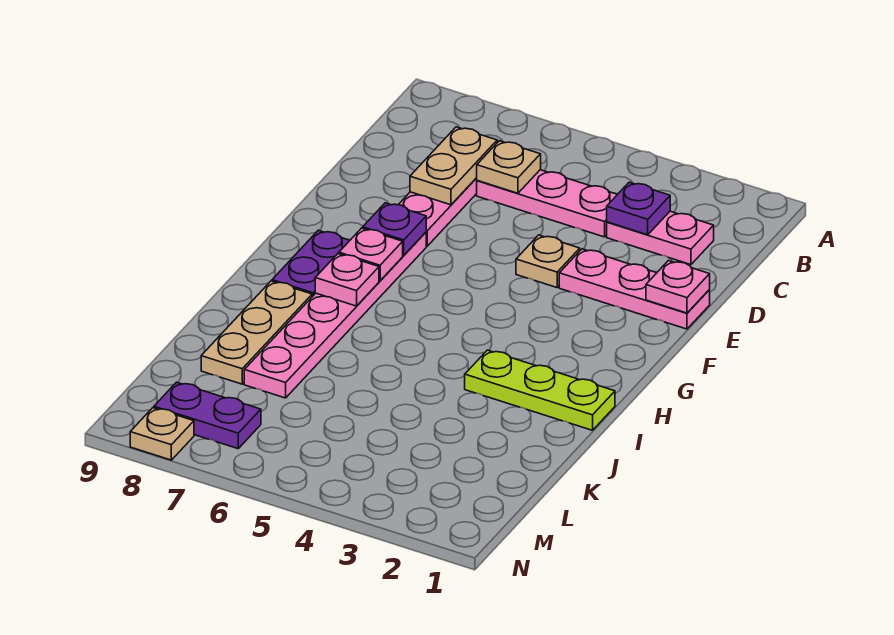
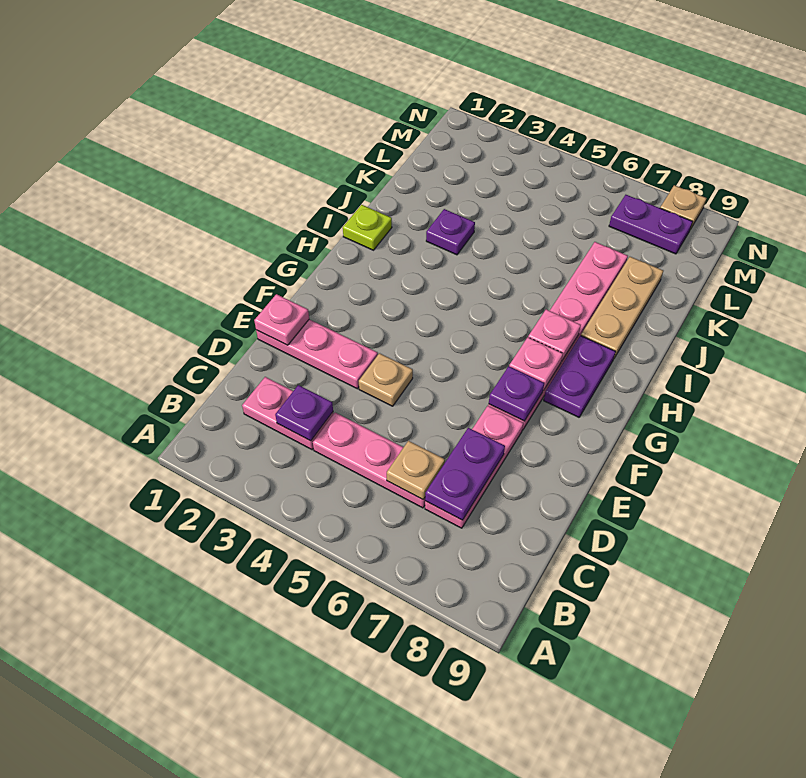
tan 1x2 plate [410,127,497,205] -> purple 1x2 plate [425,428,505,520]
lime 1x3 plate [465,350,615,430] -> lime 1x1 plate [343,205,392,250]
none -> purple 1x1 plate [426,209,475,255]

